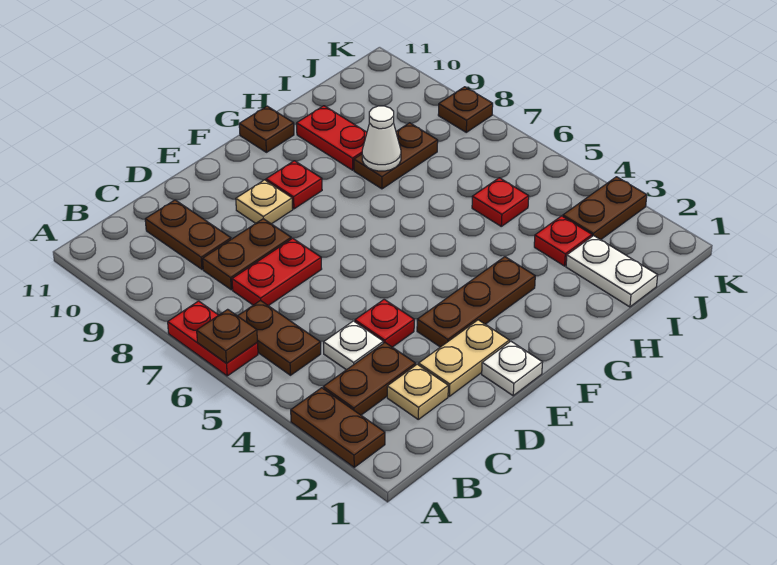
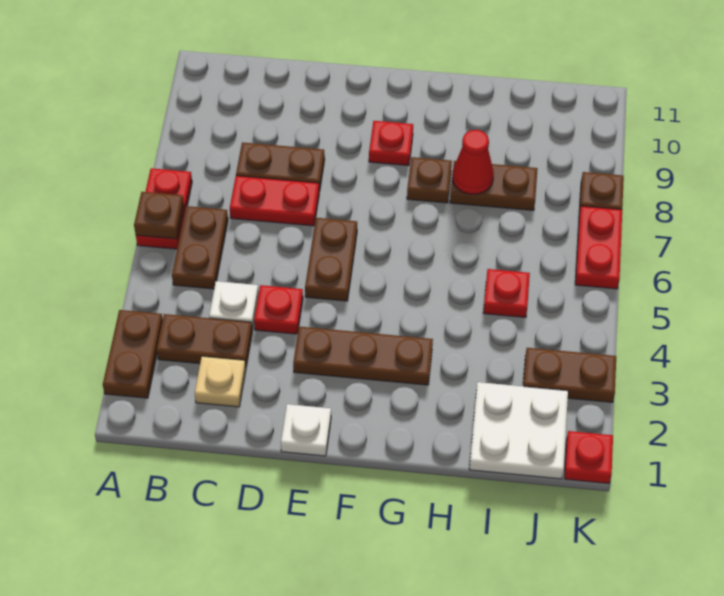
brown 1x2 plate [145,200,231,269] -> brown 1x2 plate moved to [305,218,357,301]
tan 1x2 plate [419,320,509,396] -> none
tan 1x1 plate [236,180,293,224] -> none
brown 1x1 plate [239,106,294,152] -> brown 1x1 plate moved to [407,157,452,203]
white 1x1 cone [362,106,401,171] -> red 1x1 cone [452,130,494,194]
red 1x2 plate [297,106,367,170] -> red 1x2 plate moved to [575,206,622,289]
white 1x2 plate [566,236,658,307] -> white 2x2 plate [469,382,568,479]
red 1x1 plate [534,216,592,266] -> red 1x1 plate moved to [564,431,613,484]

